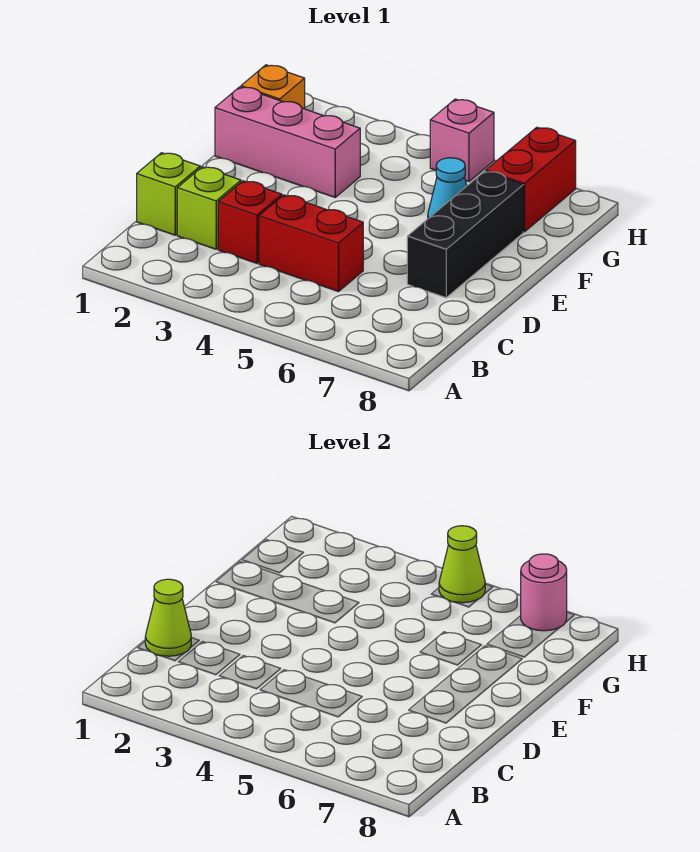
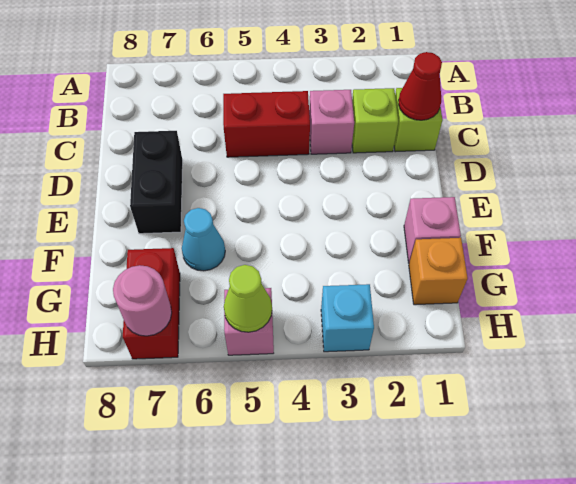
lime 1x1 cone [145,579,191,656] -> red 1x1 cone [399,52,442,120]
red 1x1 brick [218,181,282,263] -> pink 1x1 brick [309,90,354,154]
black 1x3 brick [407,171,523,298] -> black 1x2 brick [130,131,183,234]
pink 1x3 brick [215,87,360,197] -> pink 1x1 brick [404,197,461,263]
none -> cyan 1x1 brick [321,284,374,352]

